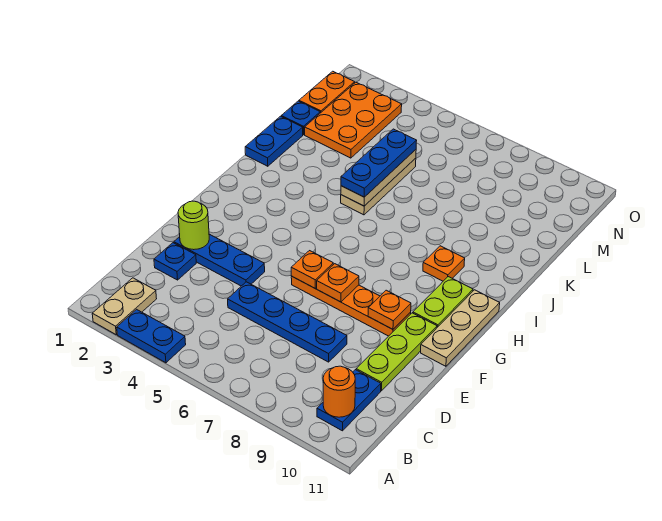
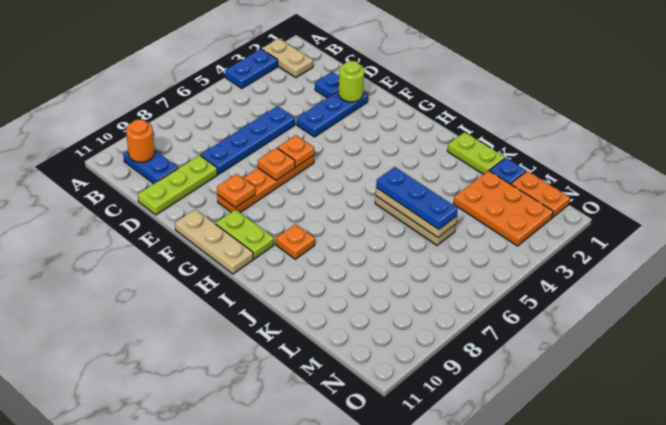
lime 1x3 plate [356,313,437,391] -> lime 1x3 plate turned to [138,155,217,215]
blue 1x2 plate [245,116,303,166] -> lime 1x2 plate [447,132,505,174]

